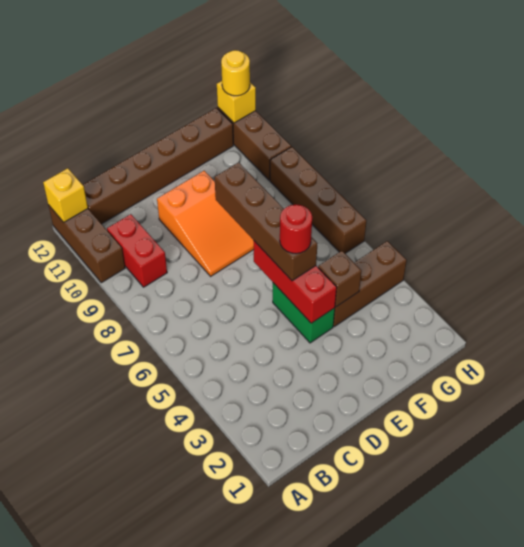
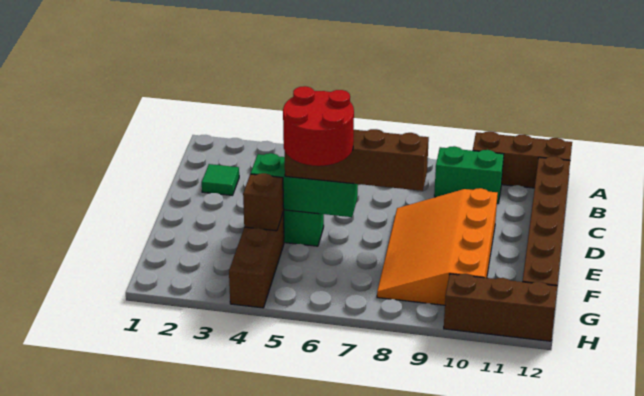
yellow 1x1 brick [43,168,88,222] -> none
red 1x2 brick [107,214,167,287] -> green 1x2 brick [434,146,504,204]
none -> green 1x1 tile [202,164,239,195]
orange 2x3 slope [157,171,254,276] -> orange 3x4 slope [377,188,498,305]
red 1x3 brick [254,241,337,323] -> green 1x3 brick [251,153,358,217]
red 1x1 round brick [280,204,312,254] -> red 2x2 round brick [283,86,354,166]
brown 1x4 brick [270,147,366,253] -> none
yellow 1x1 brick [217,81,256,123] -> none
yellow 1x1 round brick [221,50,250,96] -> none

